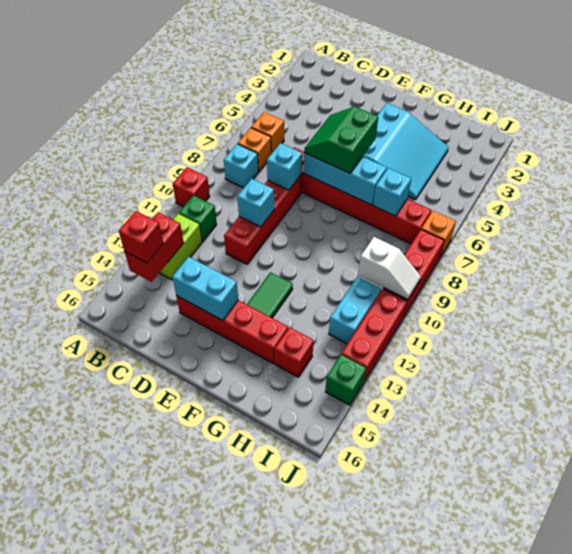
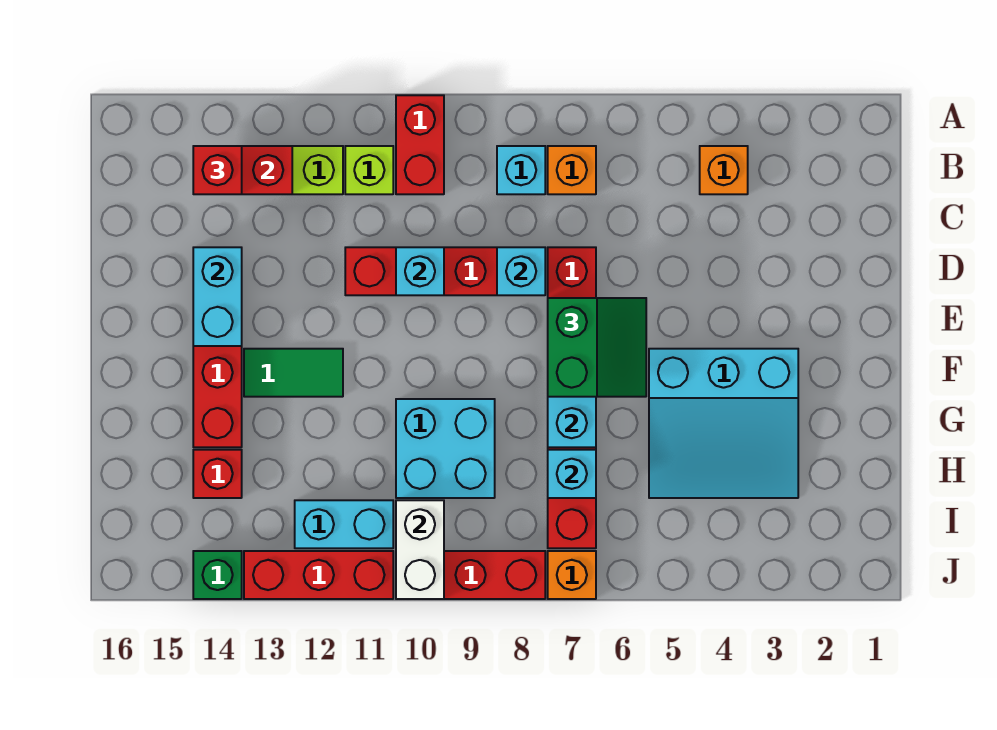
red 1x1 brick [173,167,210,207] -> red 1x2 brick [396,95,444,194]
orange 1x1 brick [251,112,284,154] -> orange 1x1 brick moved to [700,146,748,194]
green 1x1 brick [179,195,217,242] -> lime 1x1 brick [345,146,393,194]
green 2x2 slope [304,107,378,173] -> green 2x2 slope turned to [548,298,646,397]
none -> cyan 2x2 brick [396,399,495,498]
white 1x2 slope [358,237,421,300] -> white 1x2 brick [396,500,444,599]

